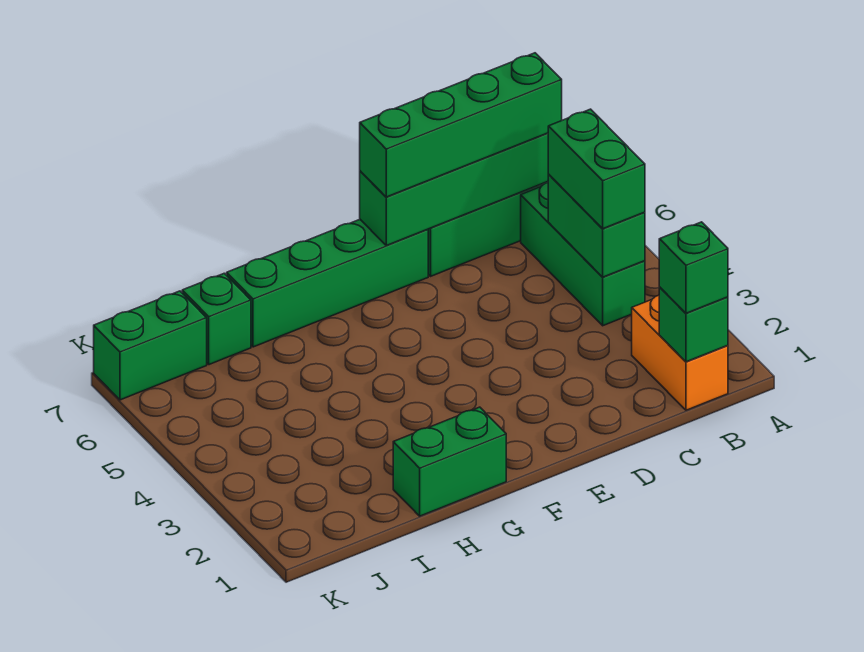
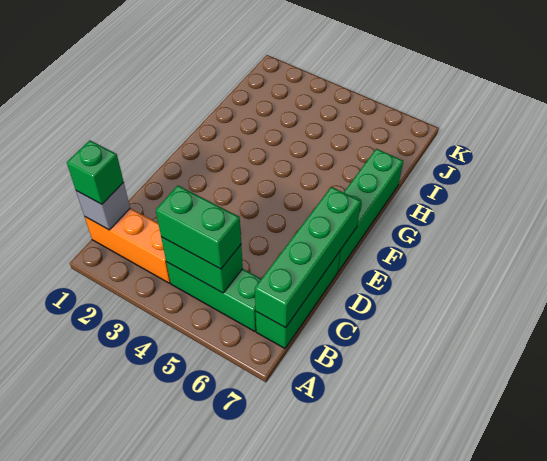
orange 1x2 brick [632,295,728,410] -> orange 1x3 brick [85,209,170,283]
green 1x1 brick [659,287,728,362] -> grey 1x1 brick [76,183,130,230]
green 1x4 brick [360,53,562,197] -> none
green 1x2 brick [393,407,506,516] -> none
green 1x1 brick [182,273,251,365] -> none
green 1x2 brick [94,291,207,400] -> none

